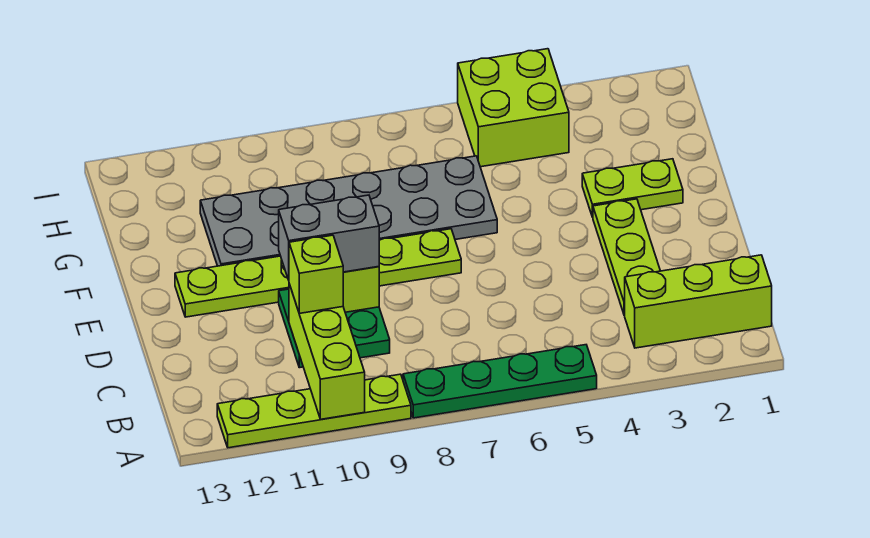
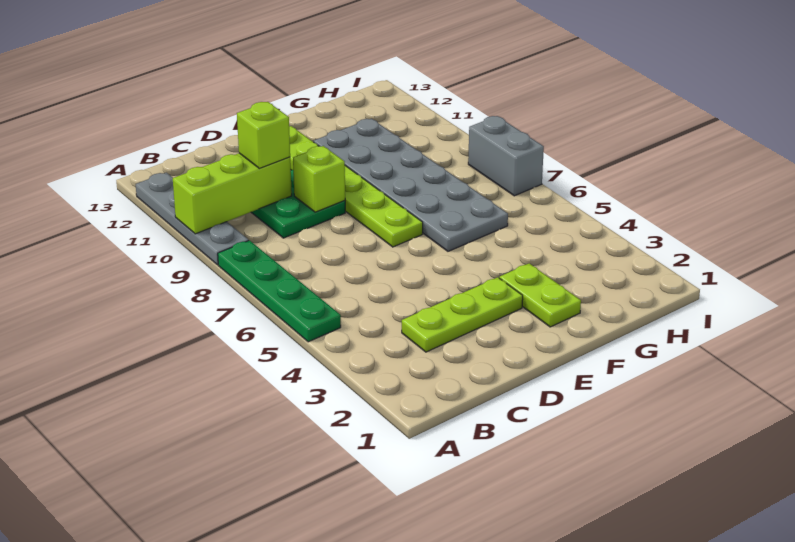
lime 1x4 plate [217,374,411,448] -> grey 1x4 plate [136,173,249,265]
lime 1x3 brick [625,255,772,348] -> none
grey 1x2 brick [279,195,379,280] -> grey 1x2 brick moved to [468,116,544,196]
lime 2x2 brick [458,49,569,167] -> none

